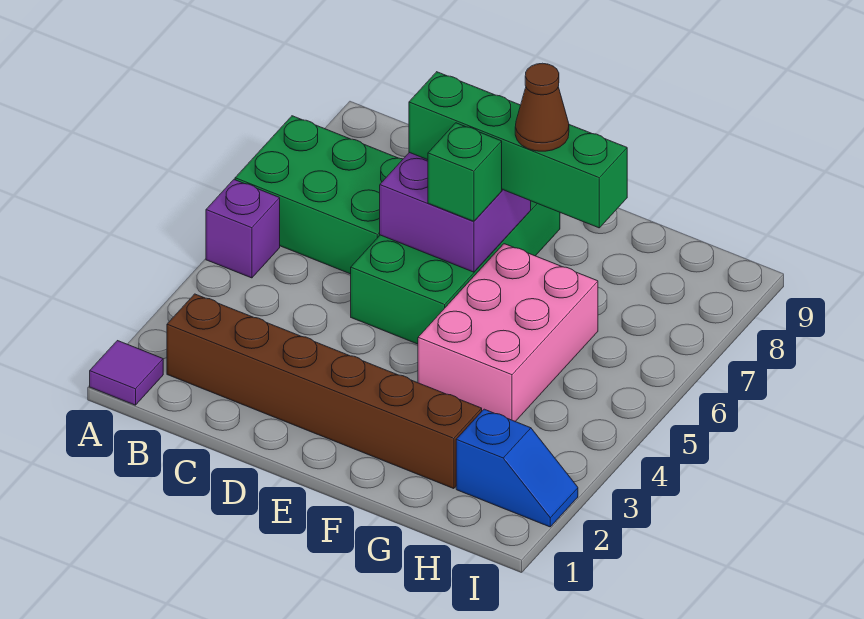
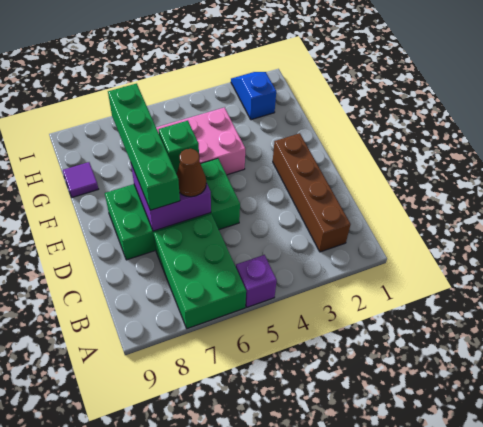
purple 1x1 tile [90,341,163,405] -> purple 1x1 tile moved to [63,162,98,197]
brown 1x6 brick [167,294,482,489] -> brown 1x4 brick [273,133,351,252]
brown 1x1 cone [515,63,569,151] -> brown 1x1 cone moved to [177,149,206,197]

